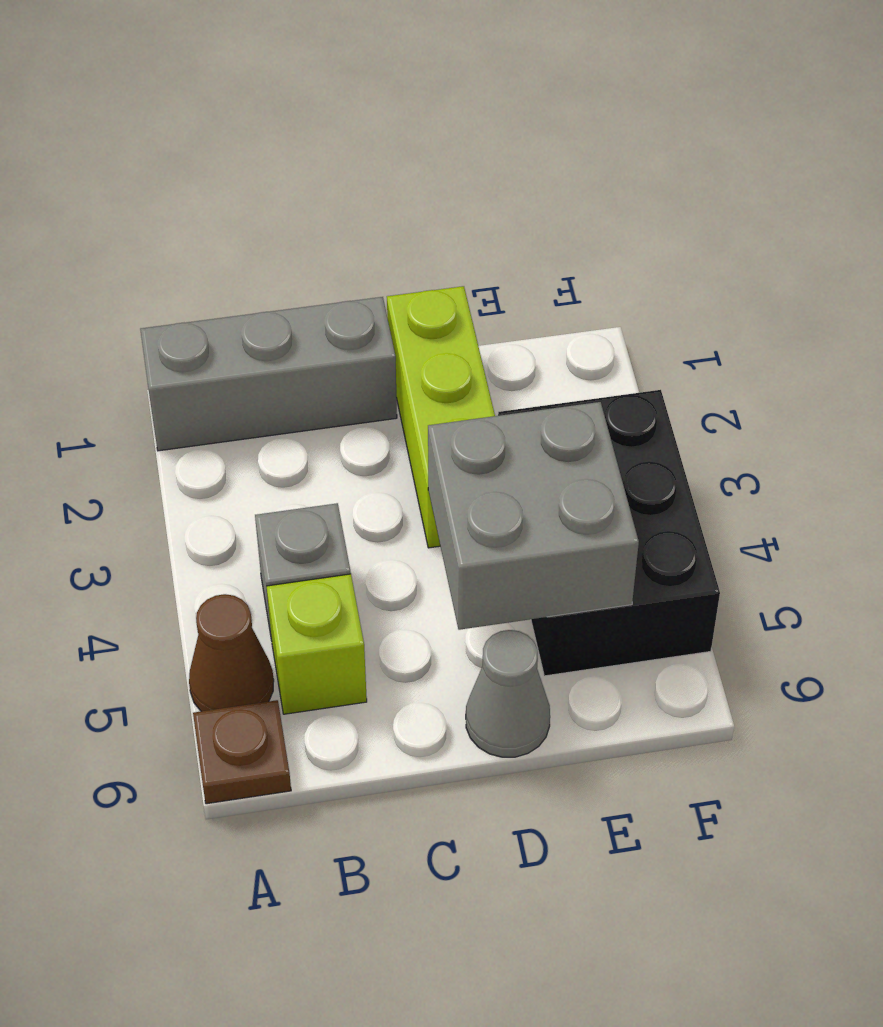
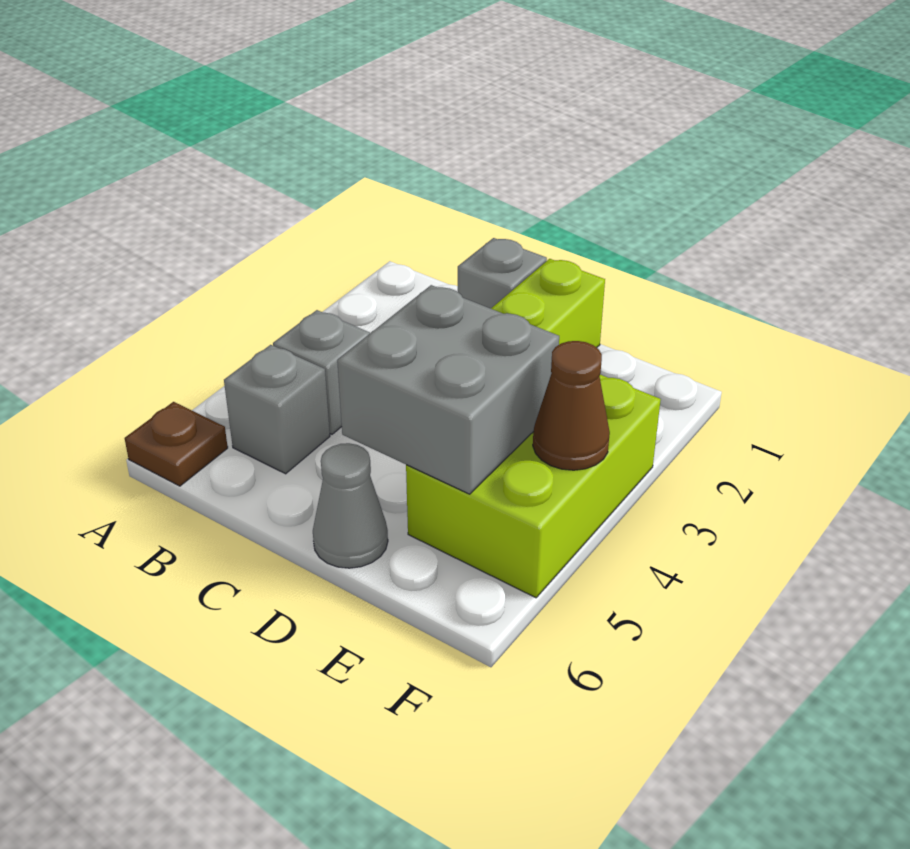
grey 1x3 brick [140,297,397,451] -> grey 1x1 brick [458,238,547,309]
brown 1x1 cone [189,594,274,711] -> brown 1x1 cone moved to [533,341,610,470]
lime 1x1 brick [266,574,367,714] -> grey 1x1 brick [224,345,330,474]
black 2x3 brick [498,390,720,676] -> lime 2x3 brick [406,375,661,598]

